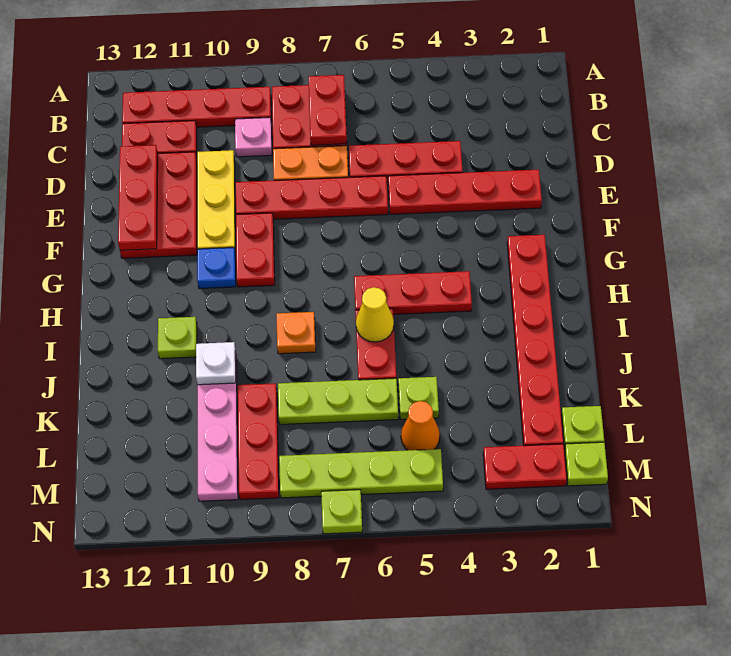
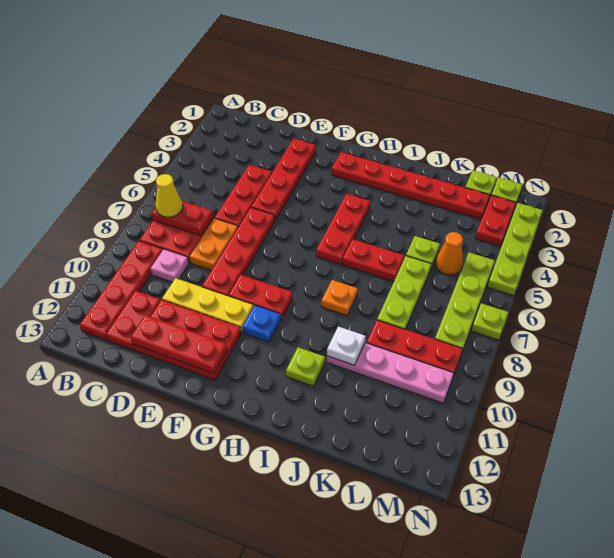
yellow 1x1 cone [356,287,394,342] -> yellow 1x1 cone moved to [156,174,183,217]
none -> lime 1x4 plate [488,203,543,296]

